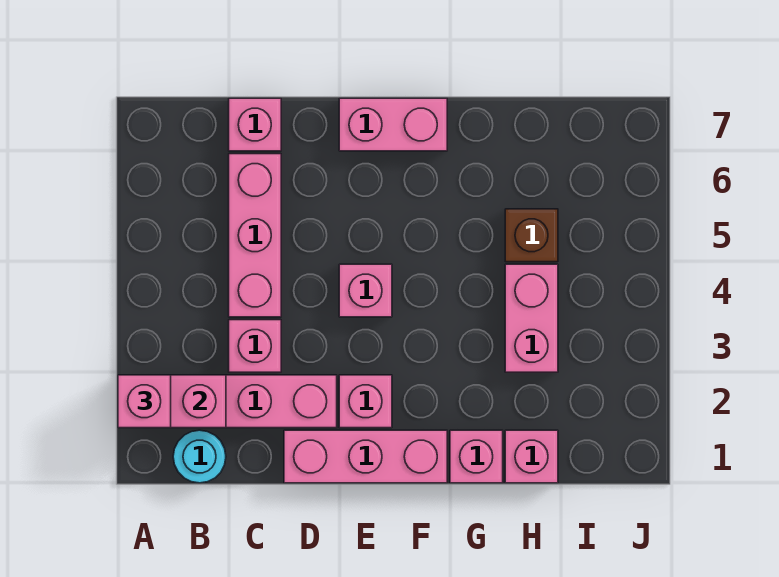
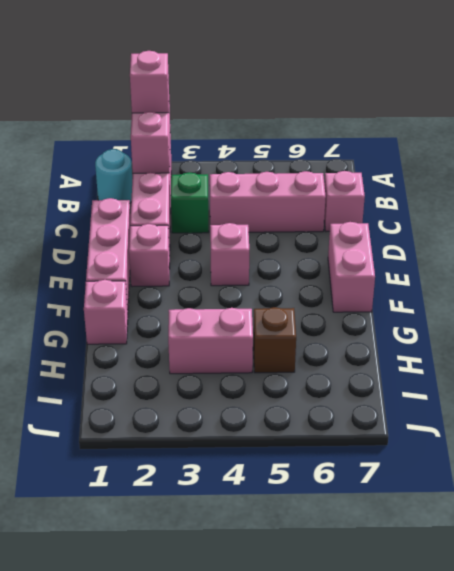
pink 1x1 brick [229,320,281,372] -> green 1x1 brick [171,172,209,233]
pink 1x1 brick [505,430,558,483] -> none

